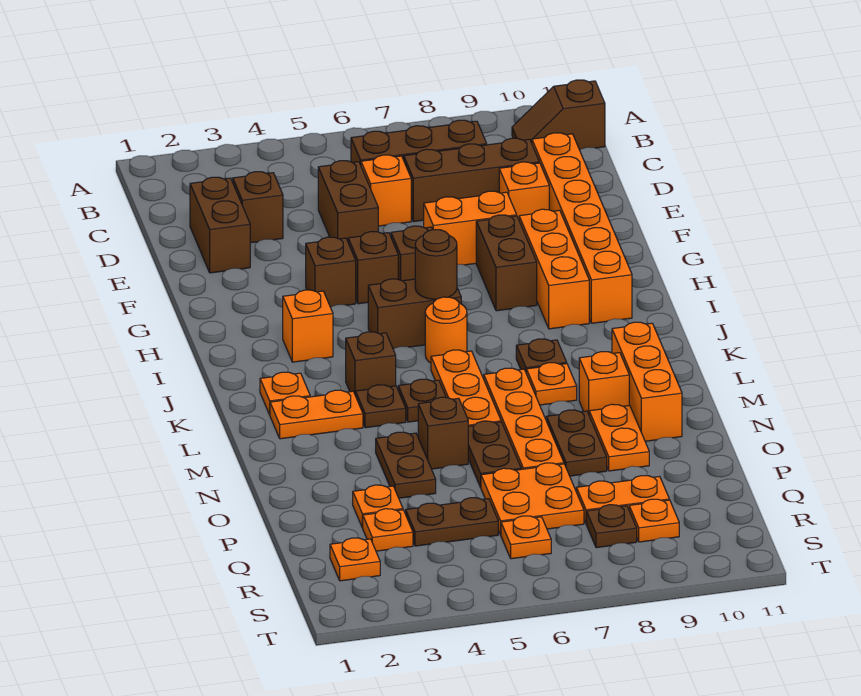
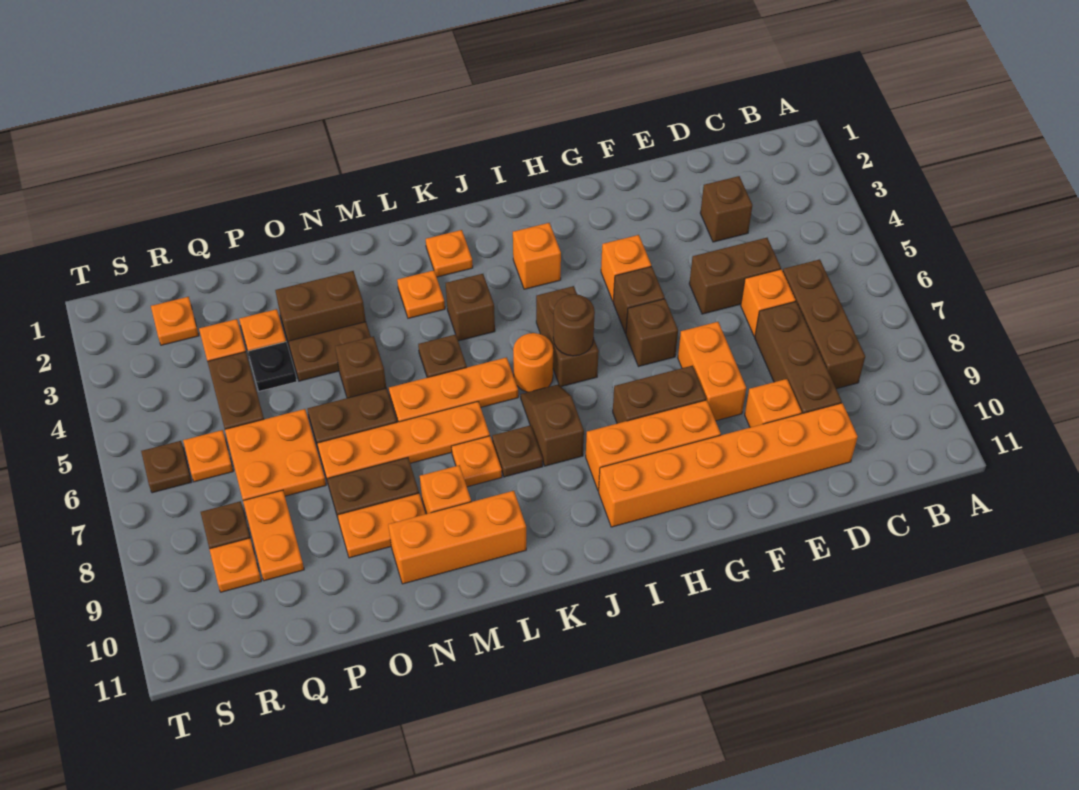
brown 1x2 slope [512,80,605,150] -> brown 1x2 slope moved to [521,384,584,466]
brown 1x2 brick [190,177,250,273] -> brown 1x2 brick moved to [275,271,366,344]
brown 1x1 brick [306,237,356,307] -> orange 1x1 brick [601,235,651,301]
orange 1x2 plate [270,390,363,439] -> orange 1x1 plate [397,270,445,318]
brown 1x1 plate [356,385,406,428] -> brown 1x1 plate moved to [141,441,191,493]
none -> black 1x1 plate [248,342,297,391]

